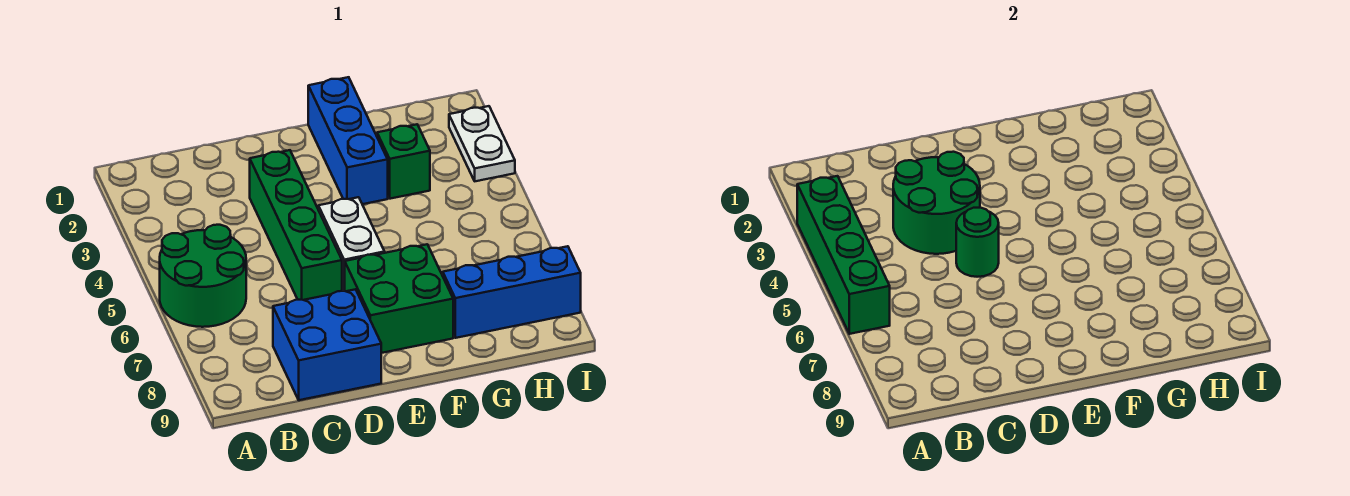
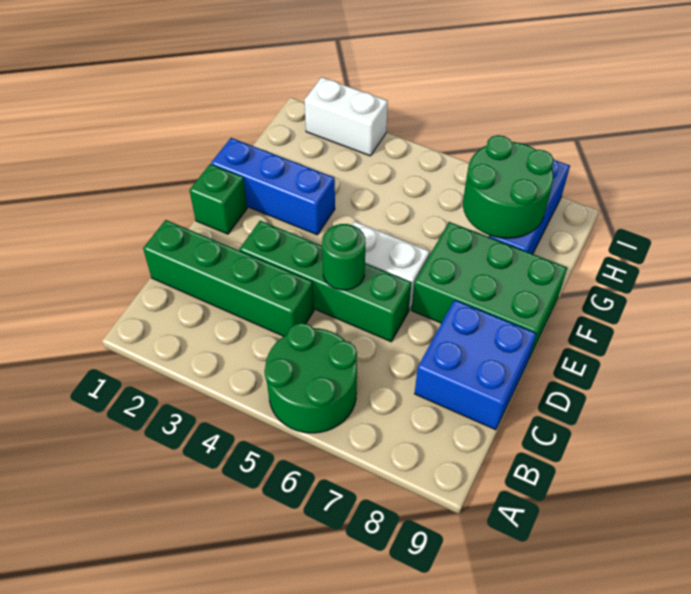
green 1x4 brick [797,176,890,334] -> green 1x4 brick moved to [143,220,314,336]
green 2x2 round brick [893,152,980,254] -> green 2x2 round brick moved to [463,135,554,238]
green 2x2 brick [345,244,453,353] -> green 2x3 brick [412,222,567,358]
green 1x1 brick [377,124,430,199] -> green 1x1 brick moved to [190,164,247,234]
white 1x2 plate [449,106,515,181] -> white 1x2 brick [304,77,388,156]

